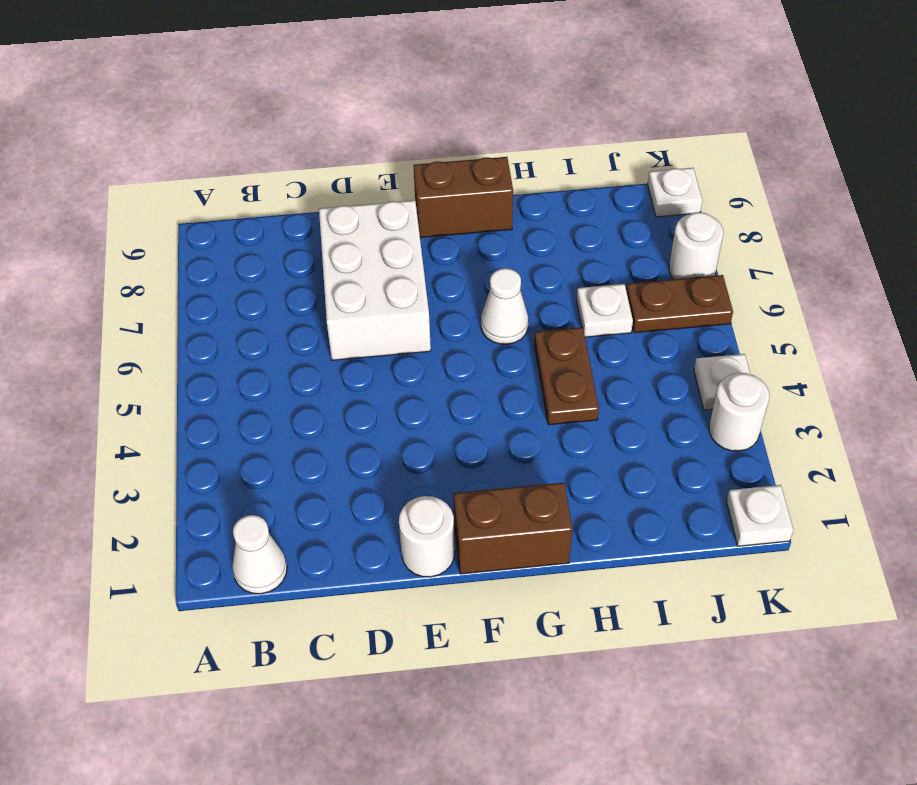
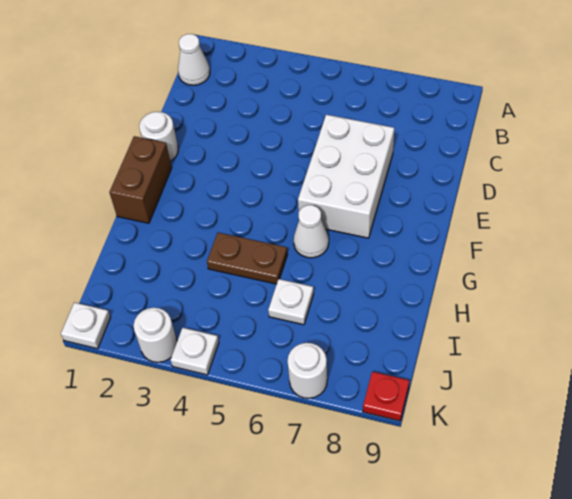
white 2x3 brick [319,200,431,360] -> white 2x3 brick turned to [298,115,394,238]
brown 1x2 brick [413,157,513,238] -> none
brown 1x2 plate [626,275,733,333] -> none
white 1x1 plate [648,168,702,217] -> red 1x1 plate [363,372,409,421]

